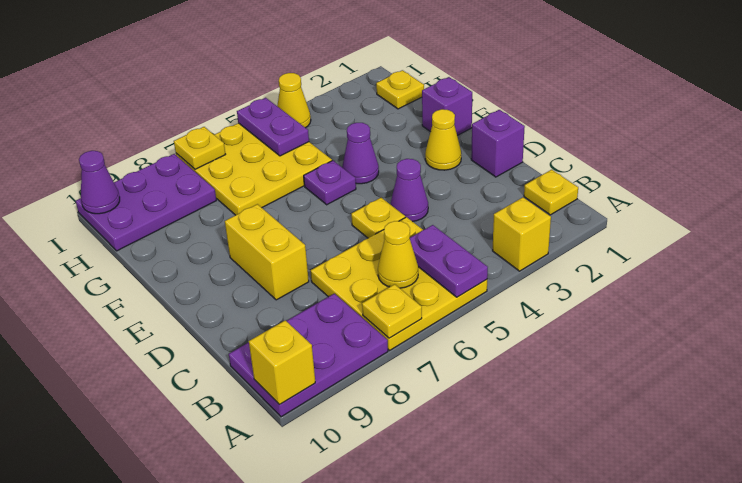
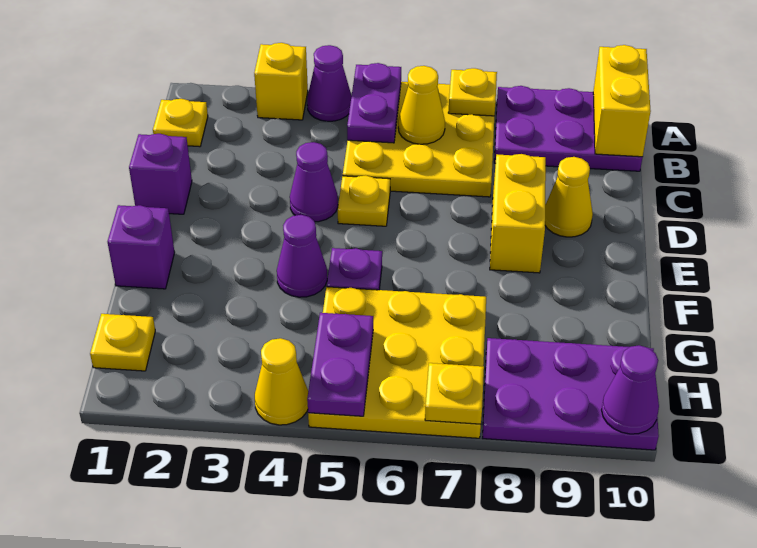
none -> purple 1x1 cone [307,45,352,121]
yellow 1x1 brick [249,320,315,404] -> yellow 1x2 brick [593,45,651,157]
yellow 1x1 cone [425,109,461,170] -> yellow 1x1 cone moved to [545,157,593,237]

